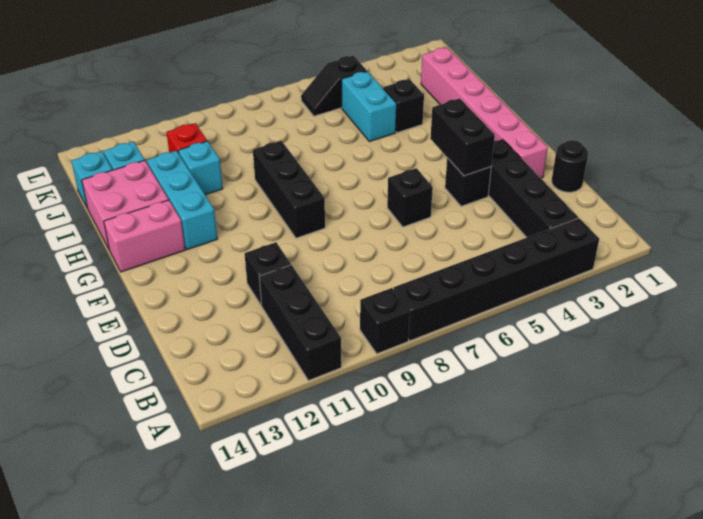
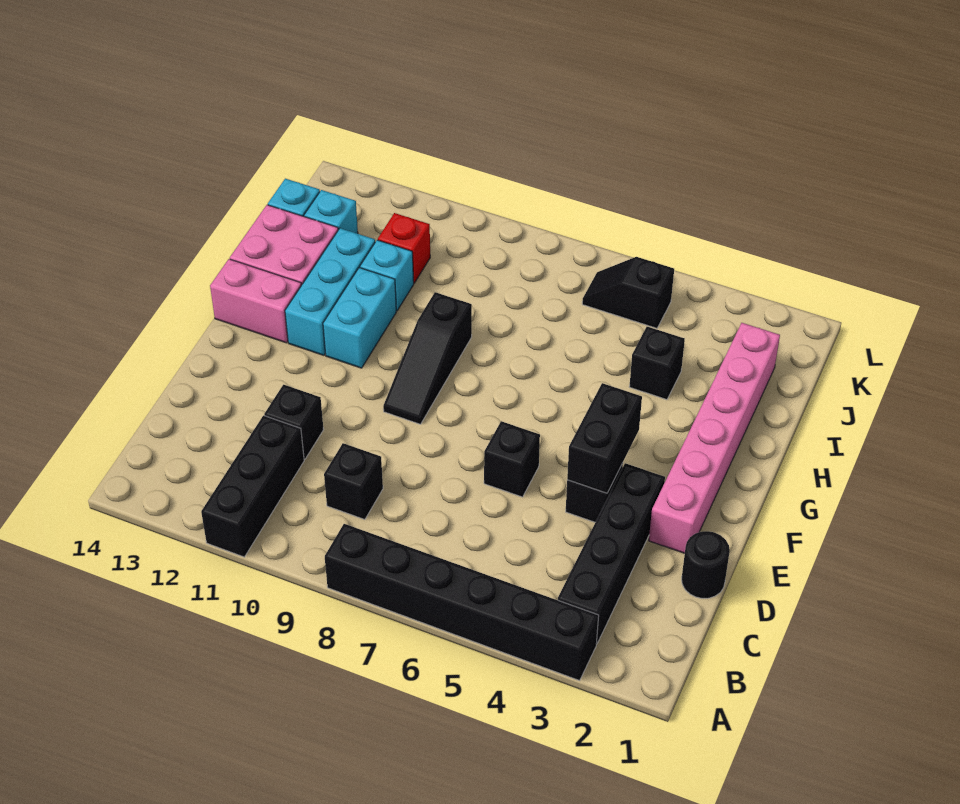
black 1x1 brick [360,288,410,354] -> black 1x1 brick moved to [324,443,383,519]
black 1x3 brick [253,141,325,238] -> black 1x3 slope [383,292,472,424]
cyan 1x2 brick [342,71,397,142] -> cyan 1x2 brick moved to [323,268,396,368]

